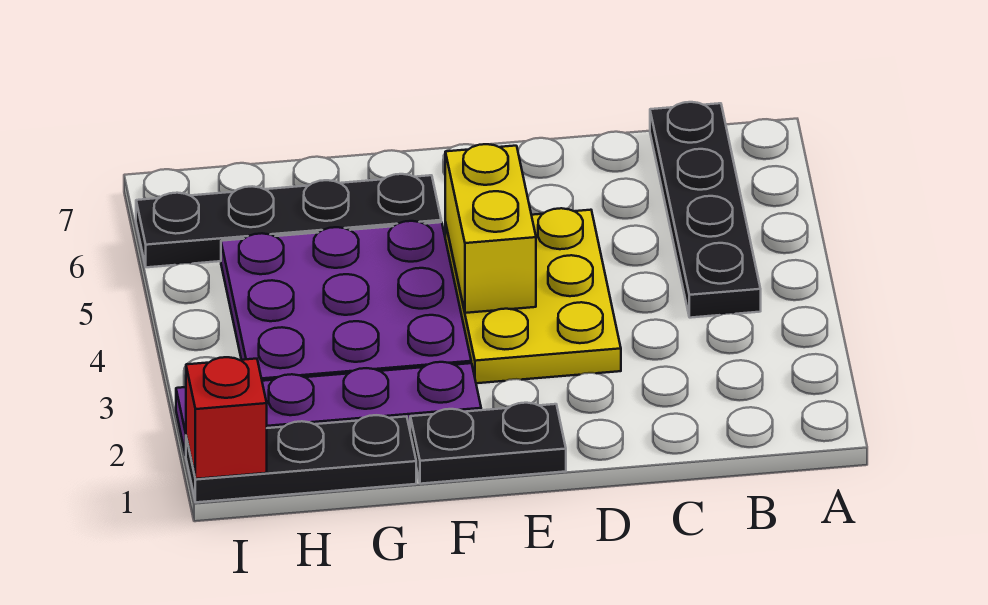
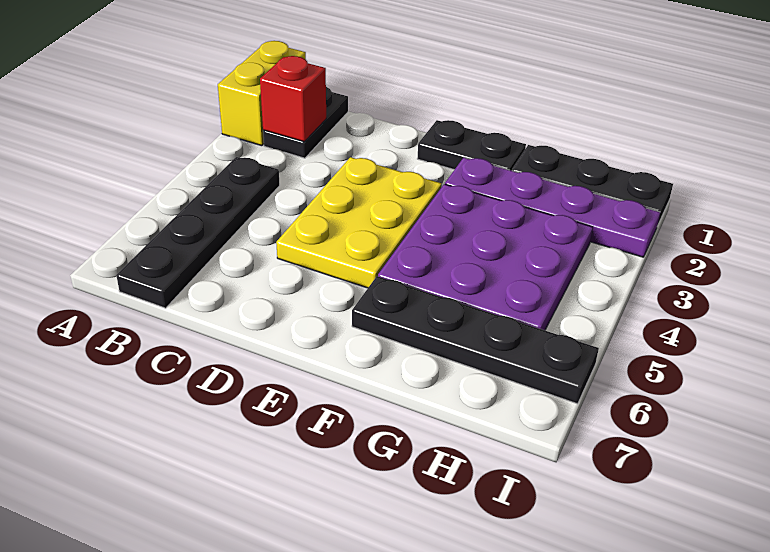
none -> black 1x2 plate [263,87,348,158]
yellow 1x2 brick [445,144,536,313] -> yellow 1x2 brick moved to [218,41,306,146]
red 1x1 brick [186,357,267,479] -> red 1x1 brick moved to [260,56,326,142]

